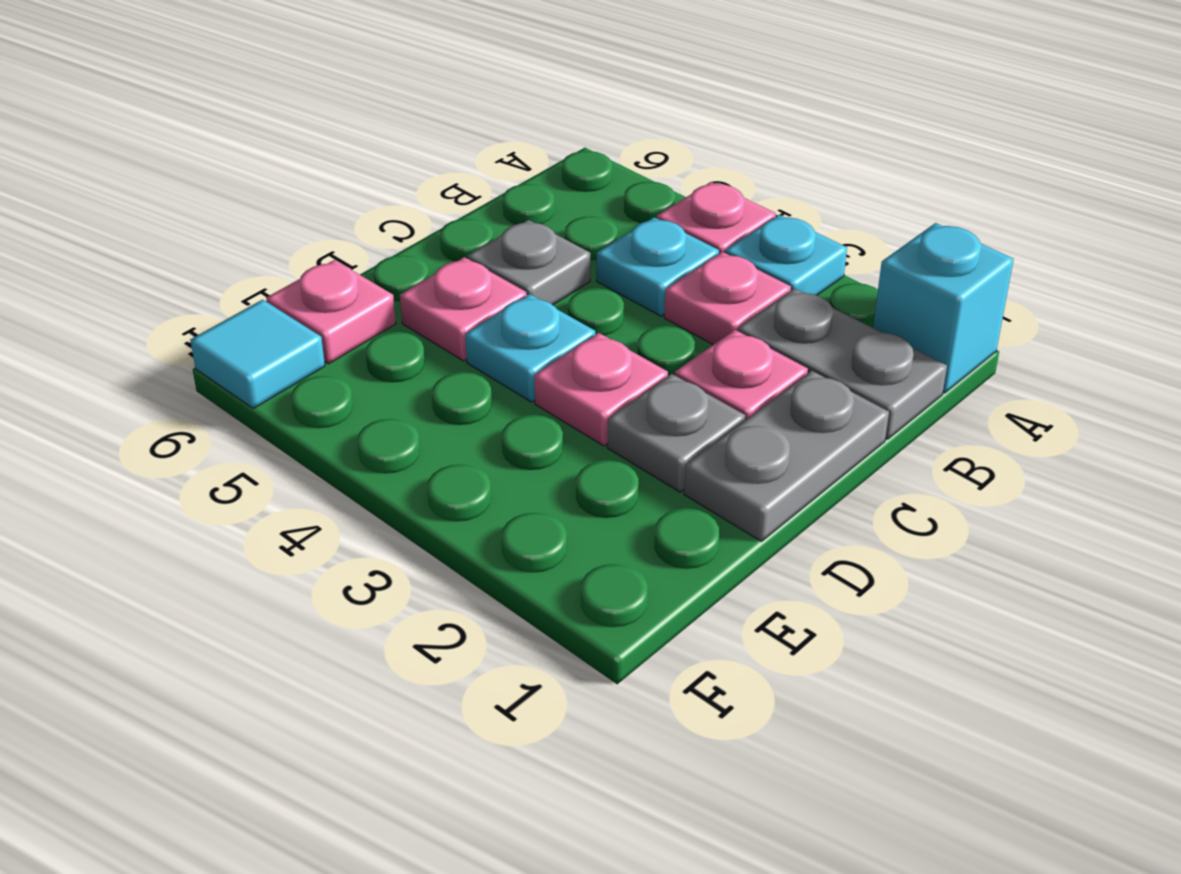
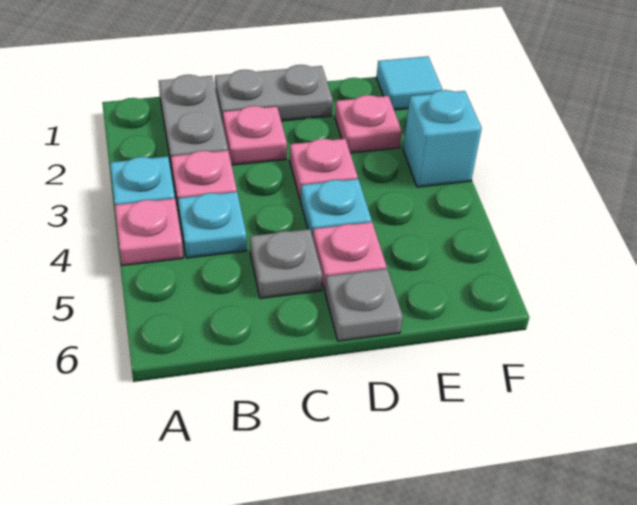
cyan 1x1 brick [873,223,1014,393] -> cyan 1x1 brick moved to [403,90,482,187]
grey 1x1 plate [607,374,745,492] -> grey 1x1 plate moved to [325,269,403,341]
pink 1x1 plate [266,260,396,364] -> pink 1x1 plate moved to [335,95,402,153]
cyan 1x1 tile [190,300,325,408] -> cyan 1x1 tile moved to [376,56,442,110]

